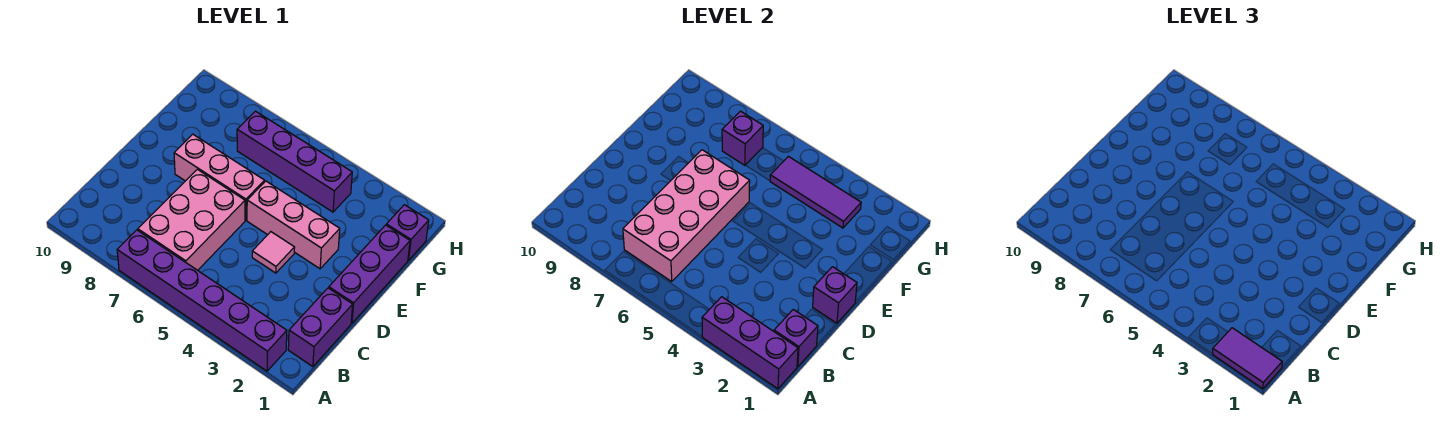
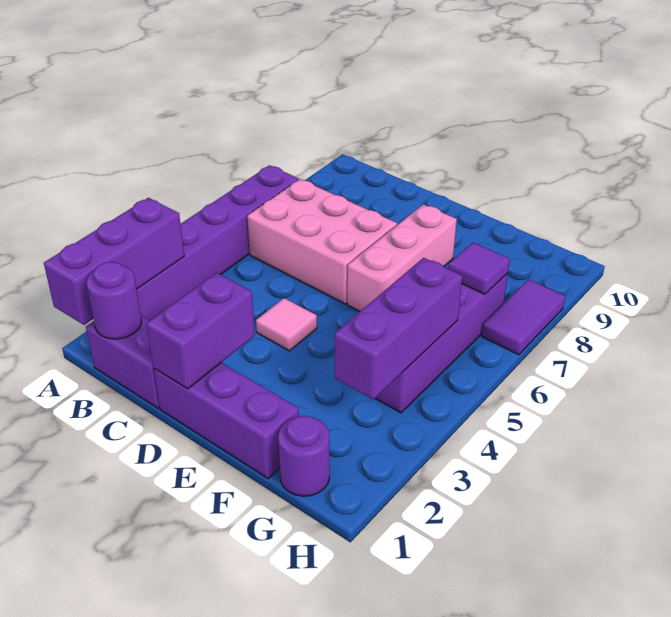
purple 1x2 tile [1213,328,1282,389] -> purple 1x2 tile moved to [482,280,565,355]
purple 1x1 brick [774,310,818,367] -> purple 1x1 round brick [86,262,141,339]
pink 2x4 brick [623,150,750,281] -> none
purple 1x1 brick [813,267,857,323] -> purple 1x2 brick [146,273,255,389]
pink 1x3 brick [247,181,340,269] -> none
purple 1x1 brick [386,205,429,260] -> purple 1x1 round brick [278,416,330,496]
purple 1x3 tile [770,156,861,228] -> purple 1x3 brick [335,258,462,399]
purple 1x1 brick [722,111,763,165] -> purple 1x1 tile [449,243,510,294]

